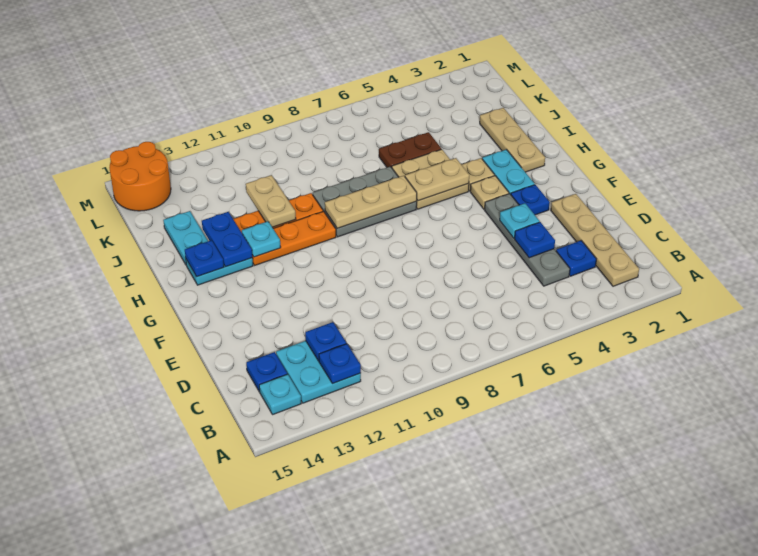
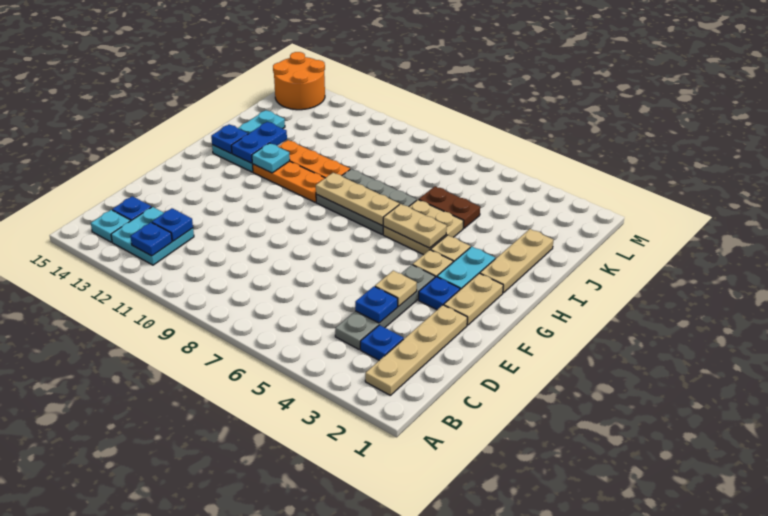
cyan 1x1 plate [500,203,540,238] -> tan 1x1 plate [375,271,417,306]
tan 1x2 plate [246,175,296,227] -> tan 1x2 plate moved to [444,273,503,325]

